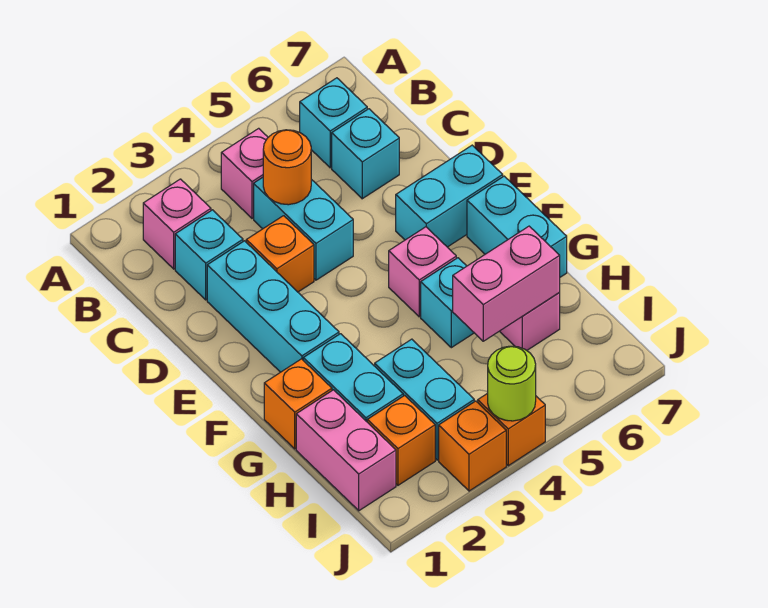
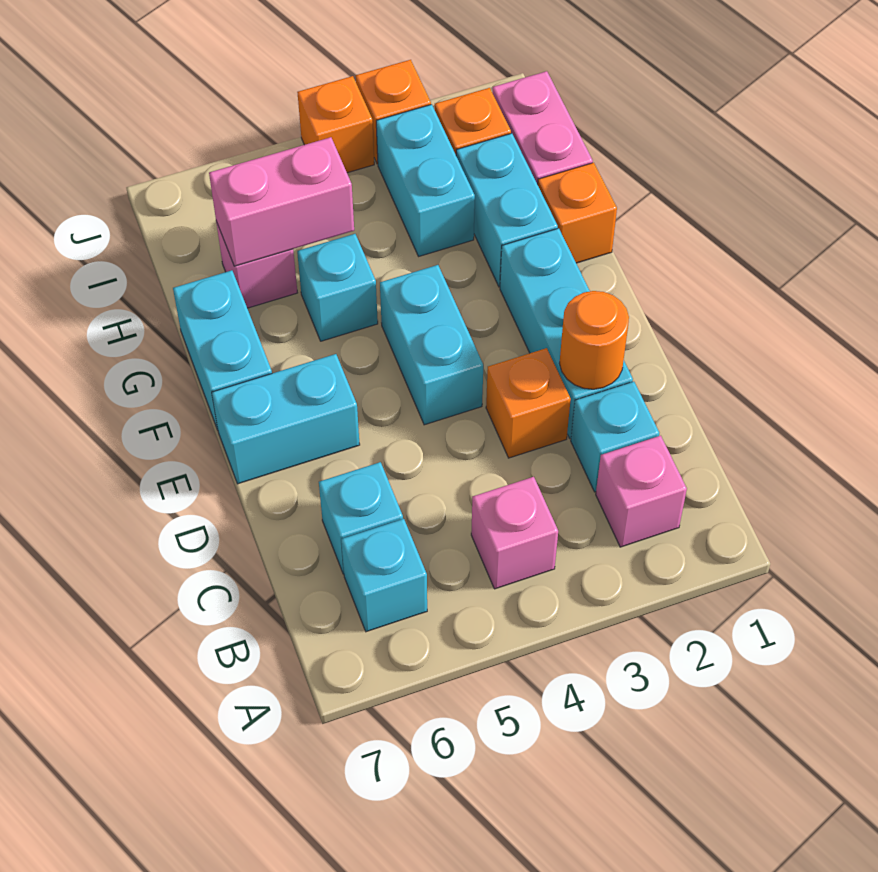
cyan 1x2 brick [254,177,353,280] -> cyan 1x2 brick moved to [380,265,483,425]
orange 1x1 round brick [263,130,311,205] -> orange 1x1 round brick moved to [559,291,629,389]
pink 1x1 brick [389,227,456,317] -> none
lime 1x1 round brick [488,346,536,421] -> none

